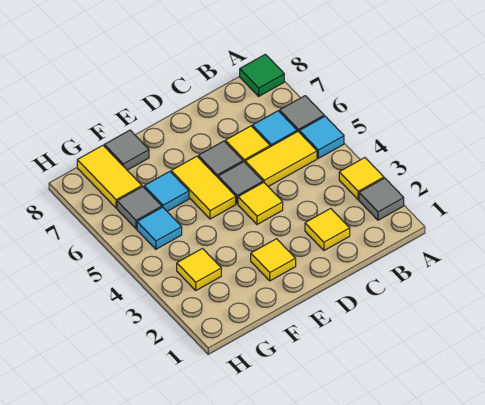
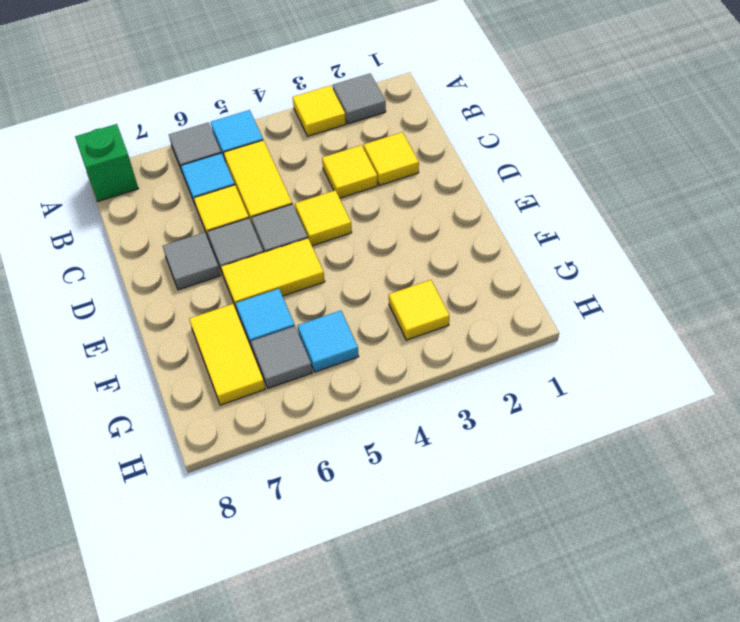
green 1x1 tile [240,54,284,96] -> green 1x1 brick [75,124,138,201]
yellow 1x1 tile [251,239,296,281] -> yellow 1x1 tile moved to [322,145,378,198]
grey 1x1 tile [104,130,149,170] -> grey 1x1 tile moved to [163,232,221,290]
yellow 1x2 tile [77,145,142,208] -> yellow 1x2 tile turned to [189,304,265,405]

